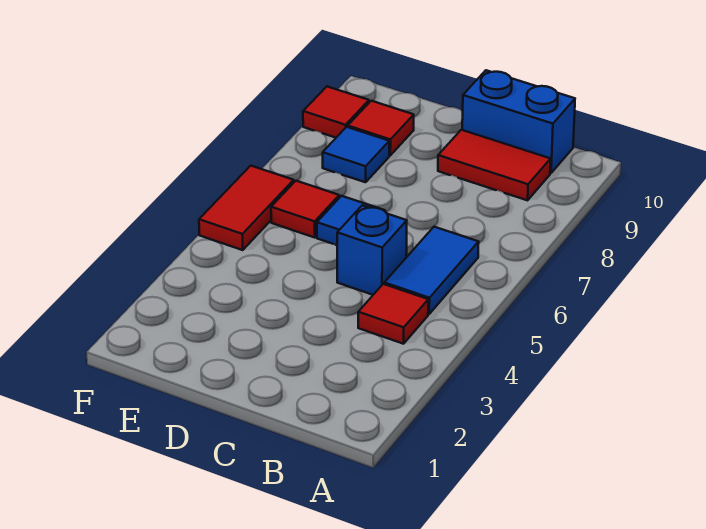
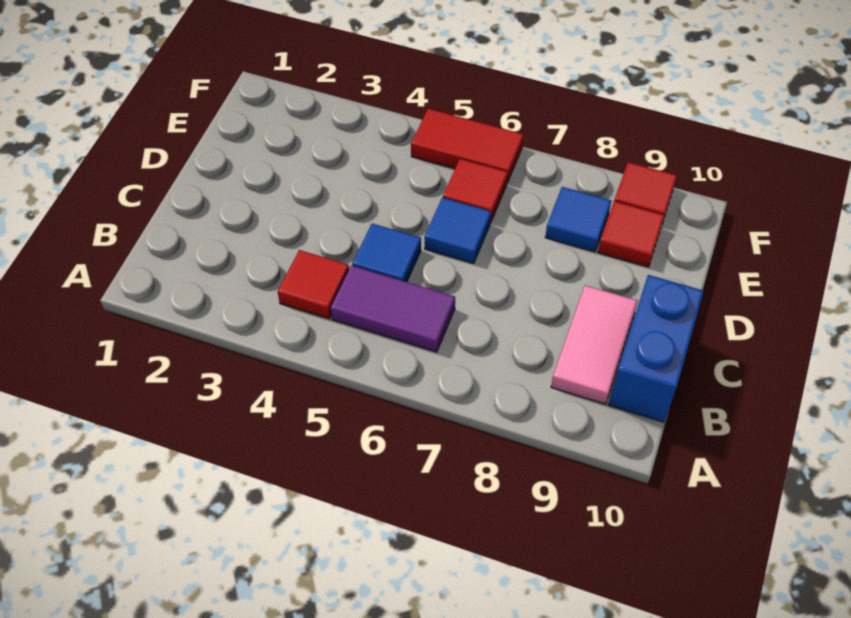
blue 1x2 tile [384,227,479,314] -> purple 1x2 tile [331,266,455,352]
red 1x2 tile [438,130,551,200] -> pink 1x2 tile [551,285,637,404]
blue 1x1 brick [337,205,407,295] -> blue 1x1 tile [352,224,421,282]

